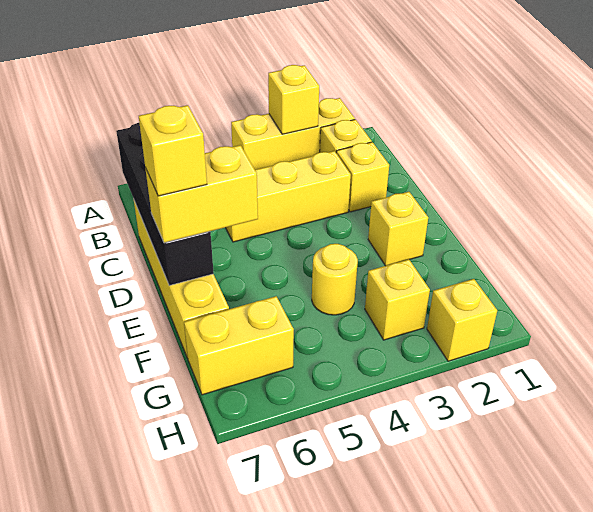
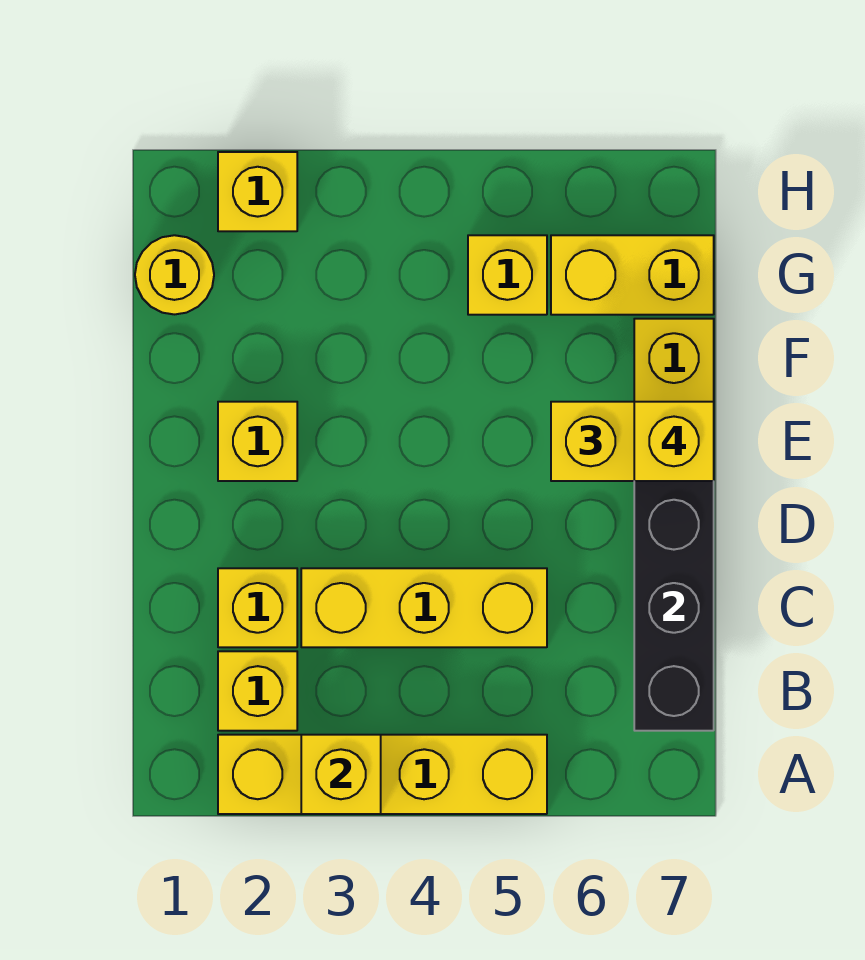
yellow 1x3 brick [231,98,355,170] -> yellow 1x4 brick [218,735,547,814]
yellow 1x1 round brick [312,244,358,315] -> yellow 1x1 round brick moved to [135,235,214,314]
yellow 1x1 brick [365,259,430,340] -> yellow 1x1 brick moved to [468,235,547,315]

